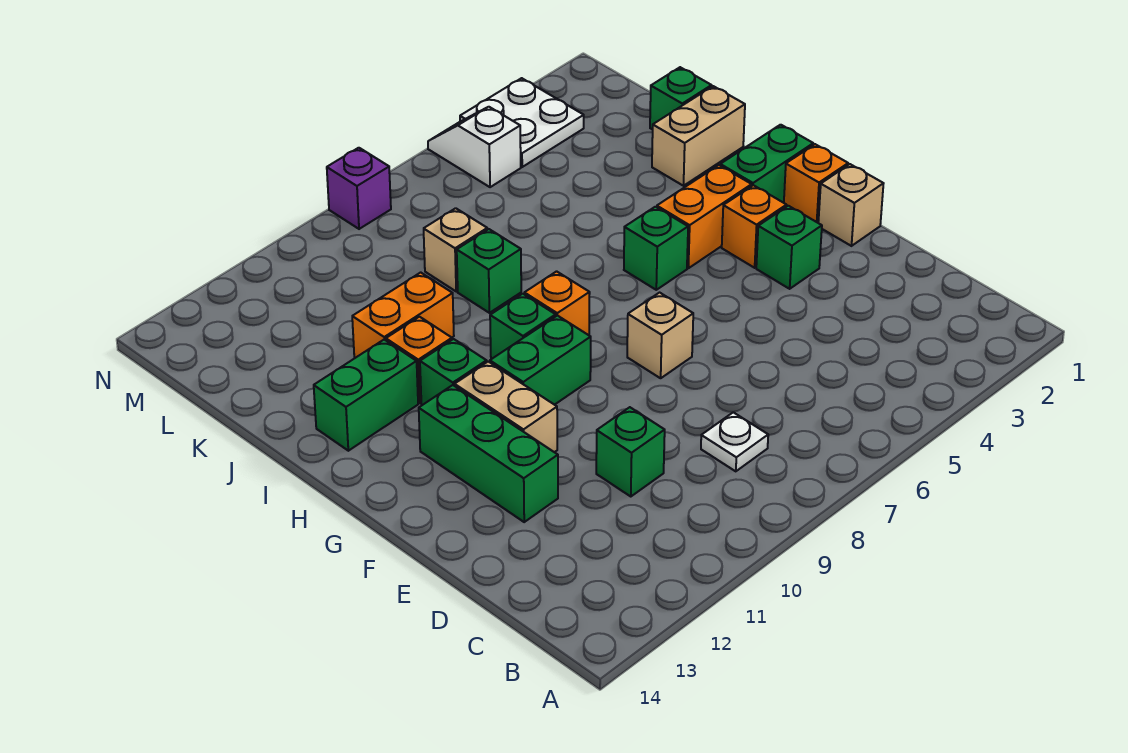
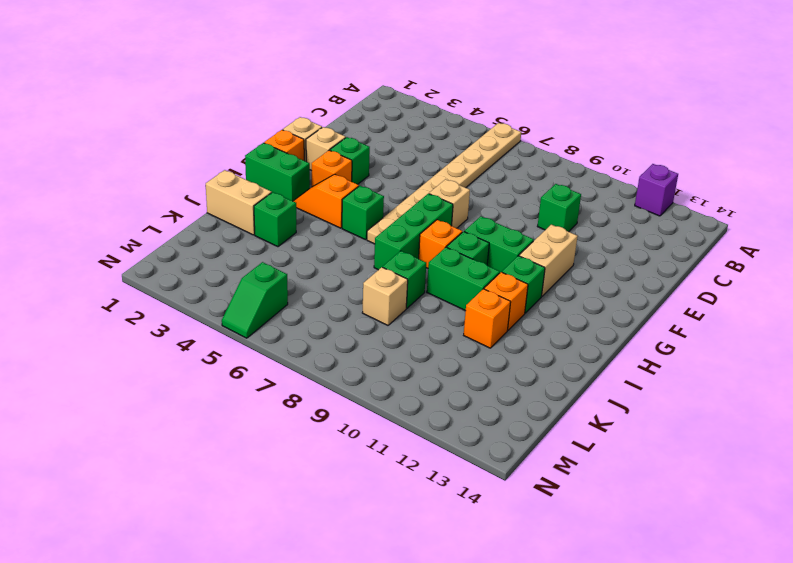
none -> tan 1x8 plate [367,123,521,244]
white 1x1 plate [701,412,768,471] -> none
green 1x3 brick [419,385,558,522] -> green 1x3 brick moved to [374,194,453,270]
none -> tan 1x1 brick [306,127,346,171]
orange 1x2 brick [657,165,752,268] -> orange 1x2 slope [293,174,359,228]
green 1x2 brick [314,340,418,451] -> green 1x2 brick moved to [427,247,500,311]
orange 1x2 brick [352,272,454,358] -> orange 1x1 brick [464,289,511,348]
green 1x1 brick [650,67,712,130] -> green 1x1 brick moved to [254,192,296,247]
white 2x2 plate [460,78,584,167] -> none
white 1x2 slope [428,107,521,187] -> green 1x2 slope [222,262,288,338]
purple 1x1 brick [327,148,391,229] -> purple 1x1 brick moved to [635,164,678,216]

